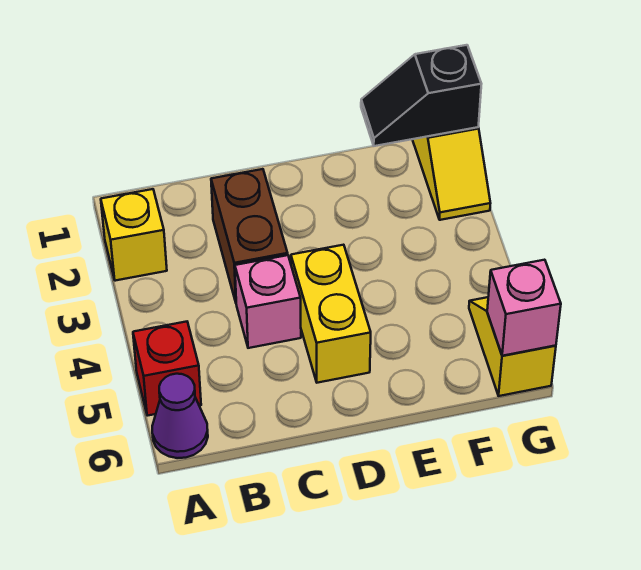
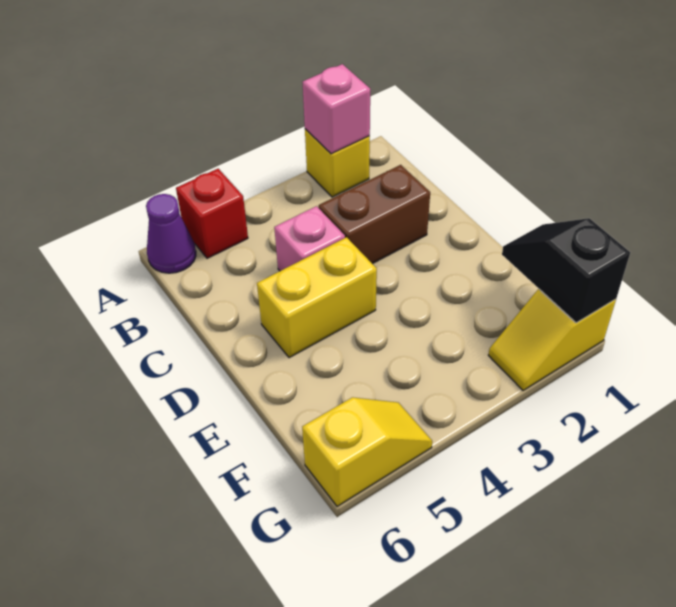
pink 1x1 brick [487,260,561,356] -> pink 1x1 brick moved to [303,64,370,154]

